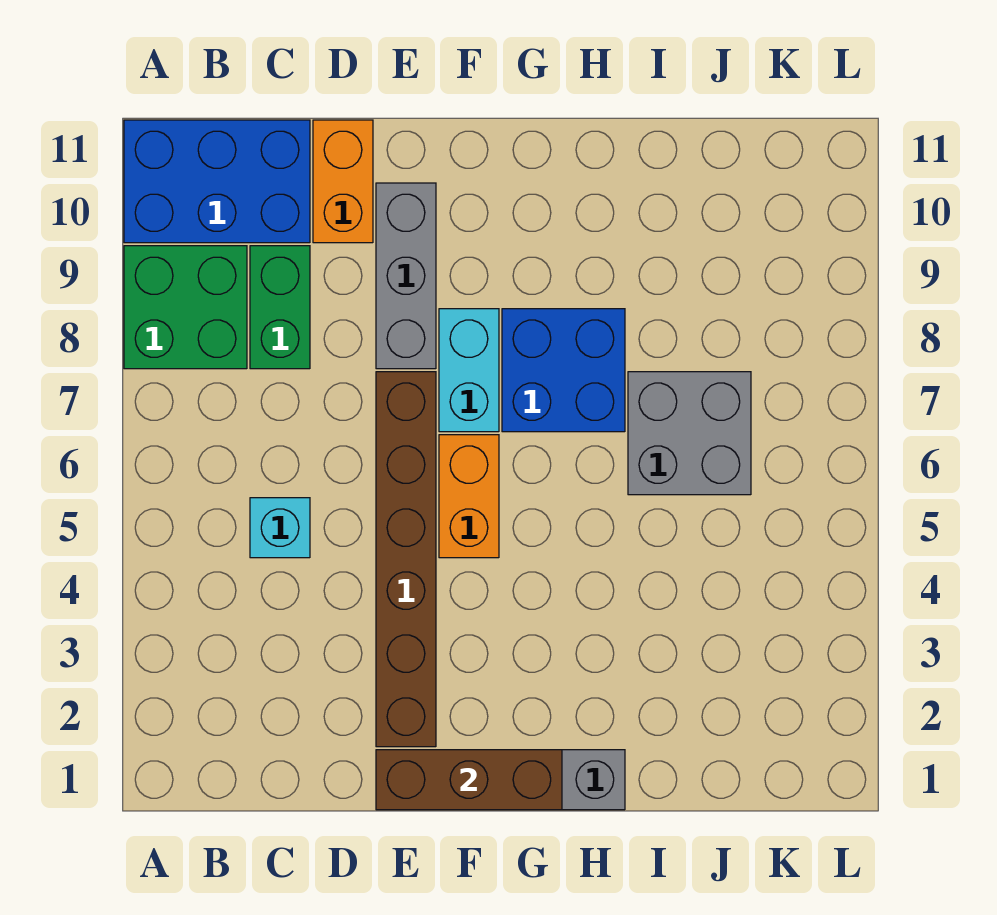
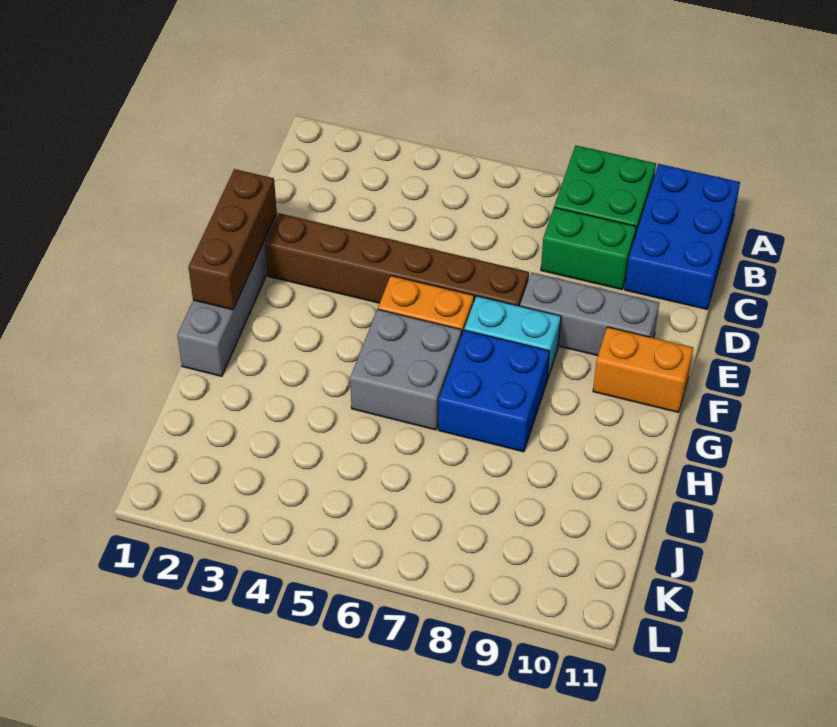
cyan 1x1 brick [250,498,310,558] -> none
orange 1x2 brick [313,120,373,243] -> orange 1x2 brick moved to [593,327,693,412]
grey 2x2 brick [628,372,751,495] -> grey 2x2 brick moved to [350,309,462,430]

